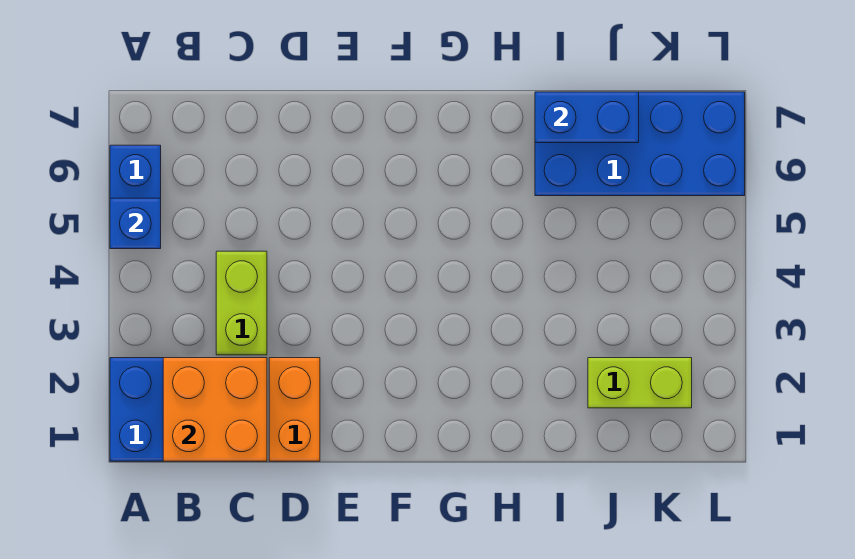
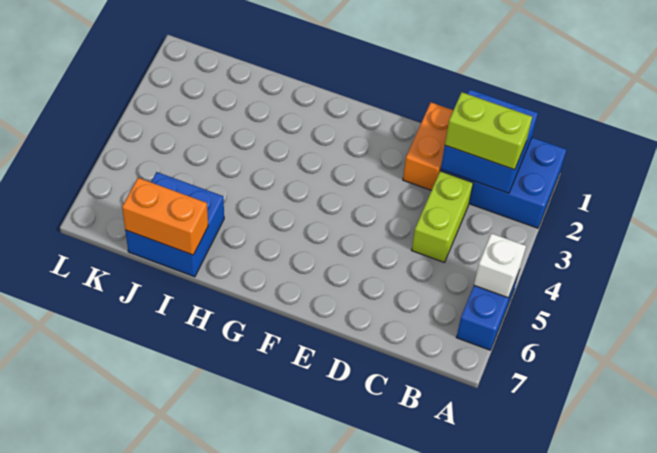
blue 1x1 brick [110,198,161,249] -> white 1x1 brick [474,233,526,298]
orange 2x2 brick [163,358,267,461] -> blue 2x2 brick [441,89,538,193]
blue 2x4 brick [535,92,745,196] -> blue 2x2 brick [125,172,224,277]
blue 1x2 brick [535,92,639,143] -> orange 1x2 brick [122,178,208,255]
lime 1x2 brick [588,358,692,408] -> lime 1x2 brick moved to [445,92,532,170]

